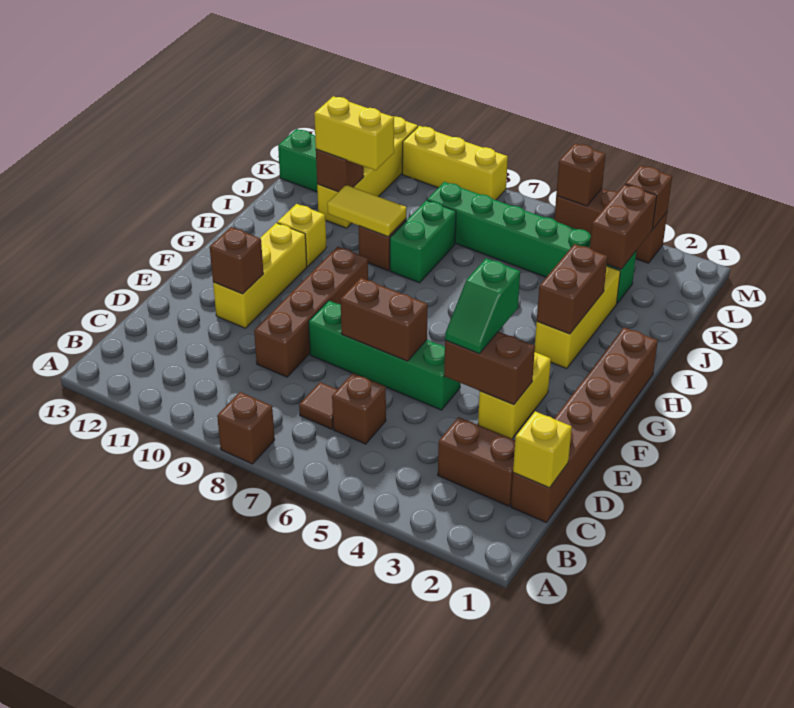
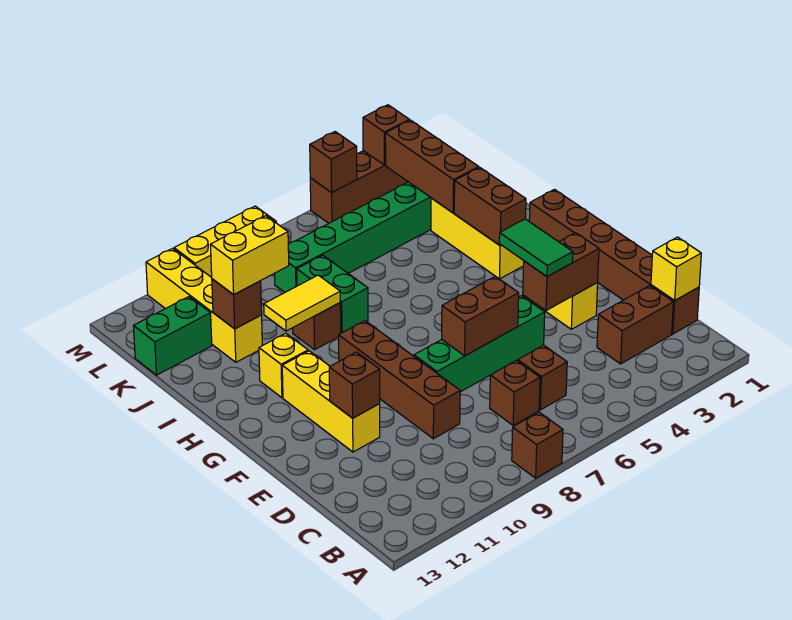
brown 1x1 tile [299,382,338,429] -> brown 1x1 brick [490,360,540,425]
green 1x2 slope [445,258,520,354] -> green 1x2 tile [499,219,573,277]
brown 1x2 brick [590,184,657,269] -> brown 1x3 brick [385,120,479,213]

